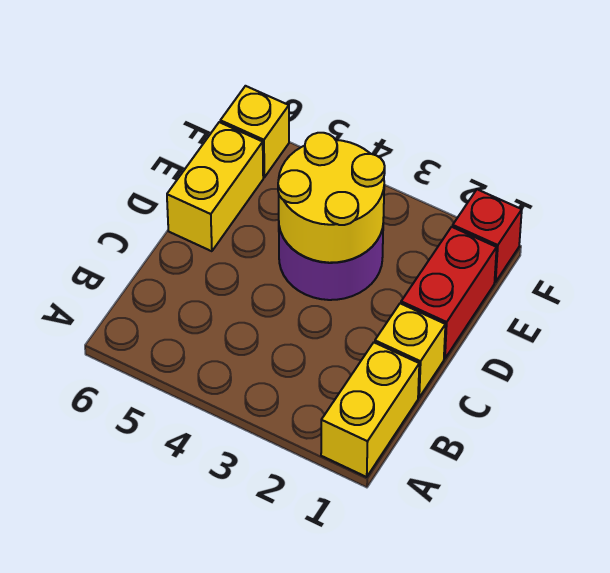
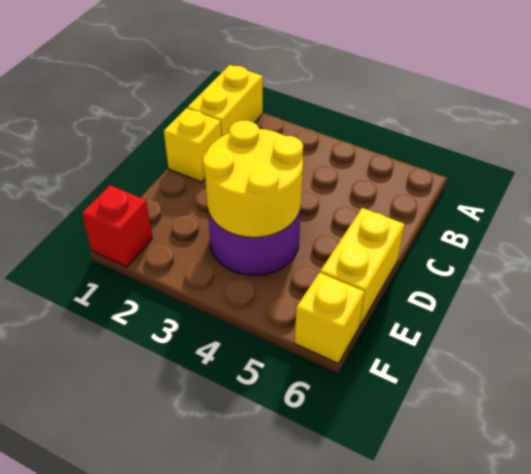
red 1x2 brick [401,227,497,359] -> none

